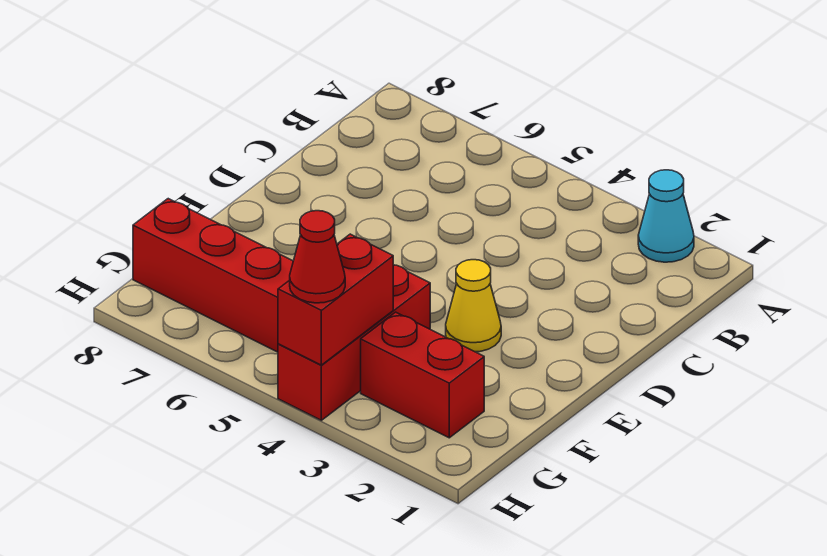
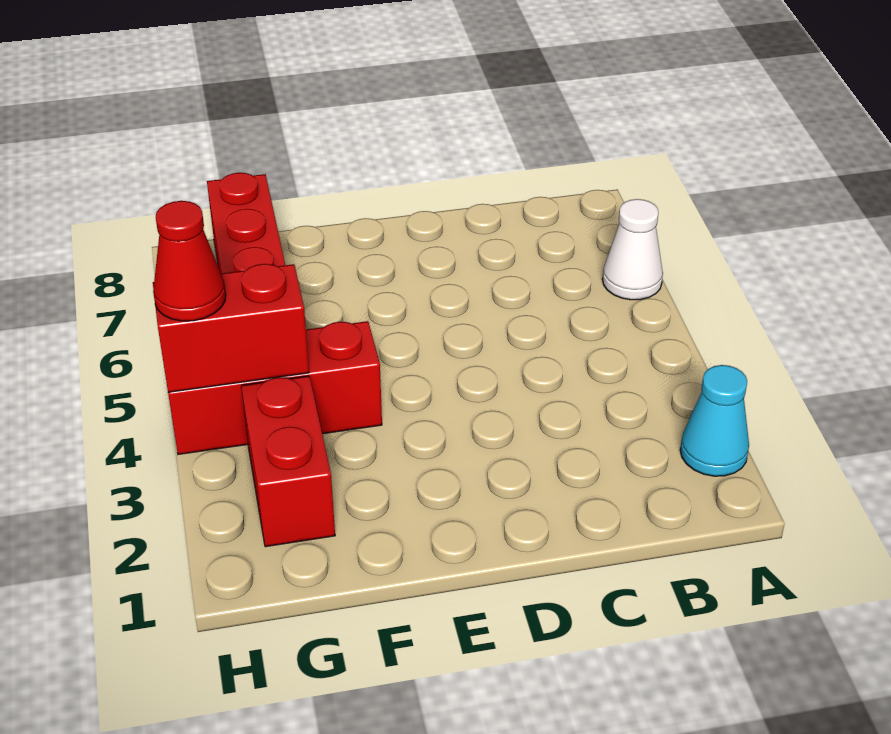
none -> white 1x1 cone [602,199,663,300]
yellow 1x1 cone [446,260,501,352] -> none

